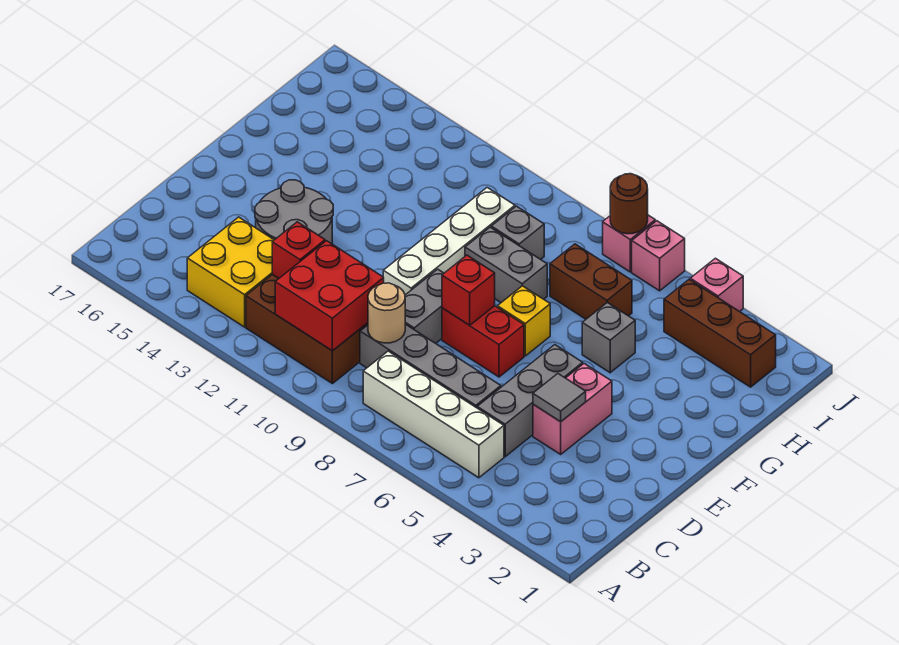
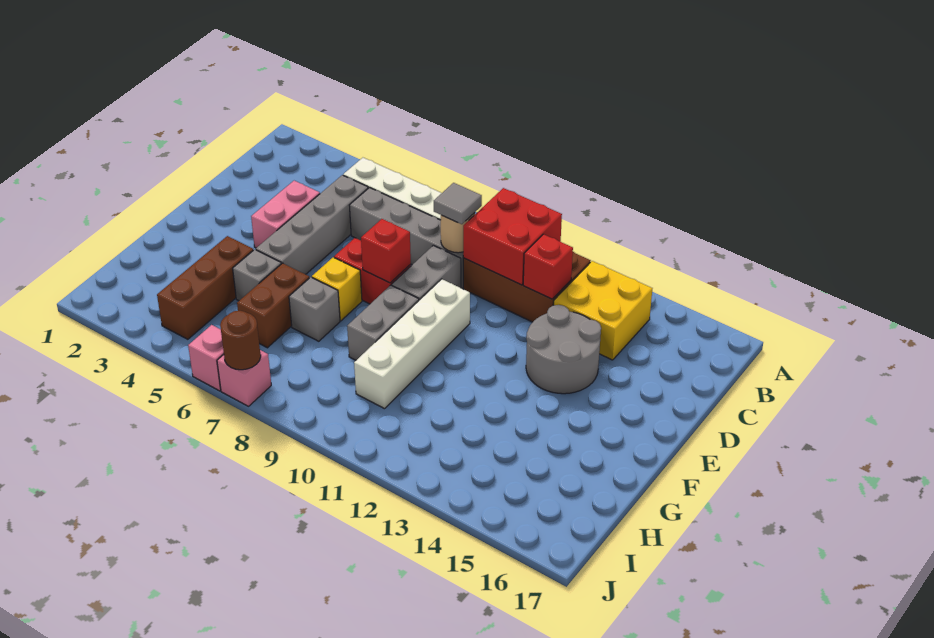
grey 1x3 brick [477,345,583,457] -> grey 1x4 brick [256,175,368,274]
grey 1x1 tile [533,374,586,422] -> grey 1x1 tile moved to [434,183,482,224]
grey 1x2 brick [465,227,547,303] -> grey 1x2 brick turned to [347,285,419,360]
brown 1x2 brick [550,244,632,319] -> brown 1x2 brick turned to [237,263,309,348]
grey 1x1 brick [491,206,544,259] -> grey 1x1 brick moved to [289,277,340,341]
brown 1x3 brick [664,279,776,387] -> brown 1x3 brick turned to [157,236,253,339]
pink 1x1 brick [690,258,743,312] -> none

